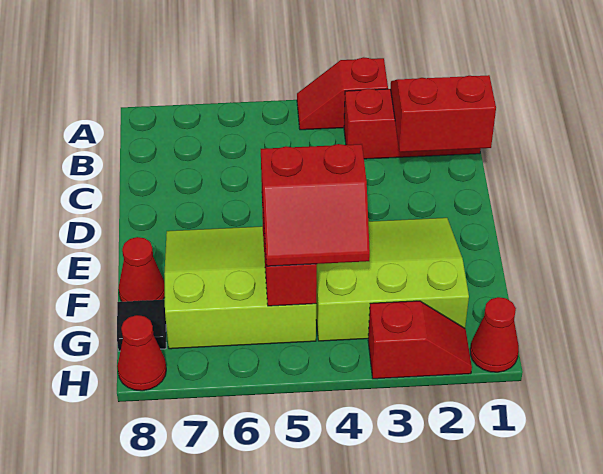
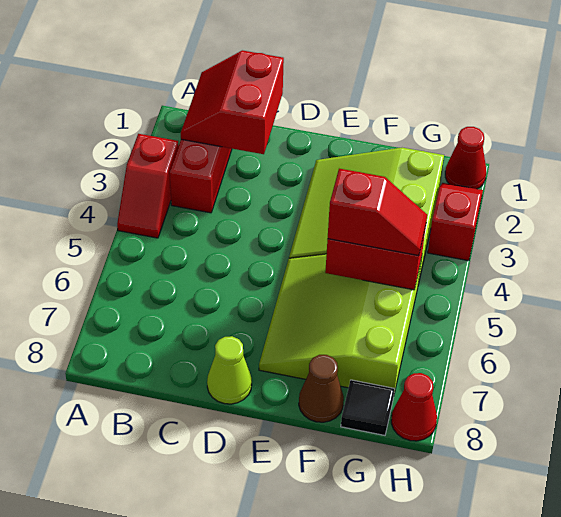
none -> lime 1x1 cone [207,336,252,404]
red 2x2 slope [261,144,370,266] -> red 1x2 slope [328,169,427,256]
red 1x1 cone [118,237,165,302] -> brown 1x1 cone [299,355,344,422]

